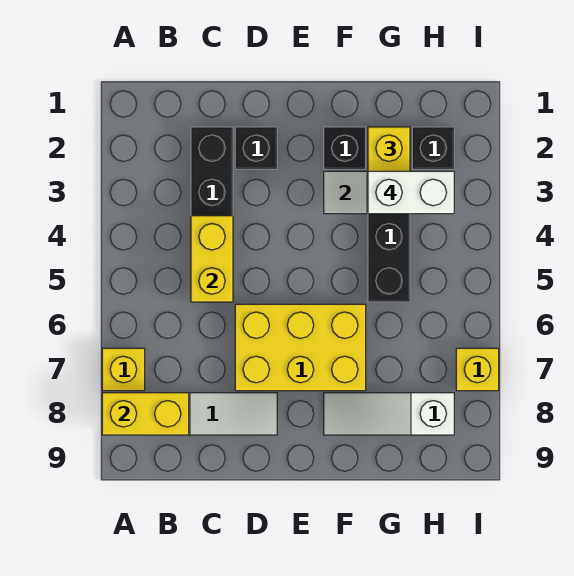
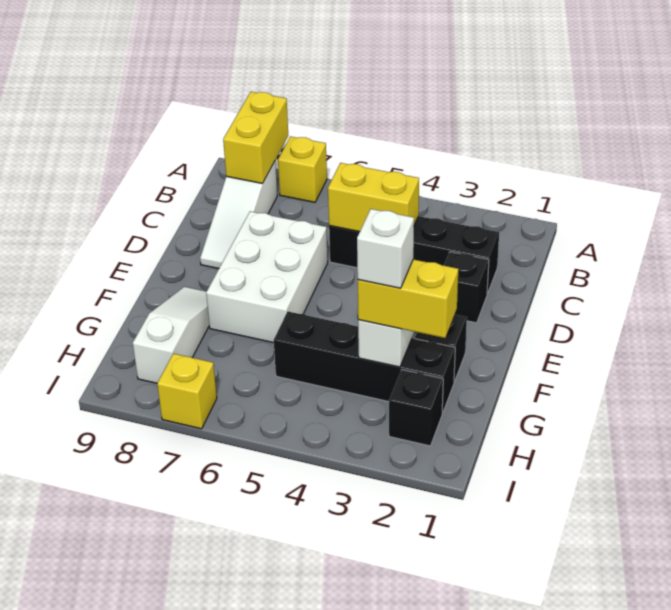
yellow 2x3 brick [235,304,366,391] -> white 2x3 brick [206,211,328,343]
white 1x2 brick [368,171,454,214] -> white 1x1 brick [357,209,414,288]

